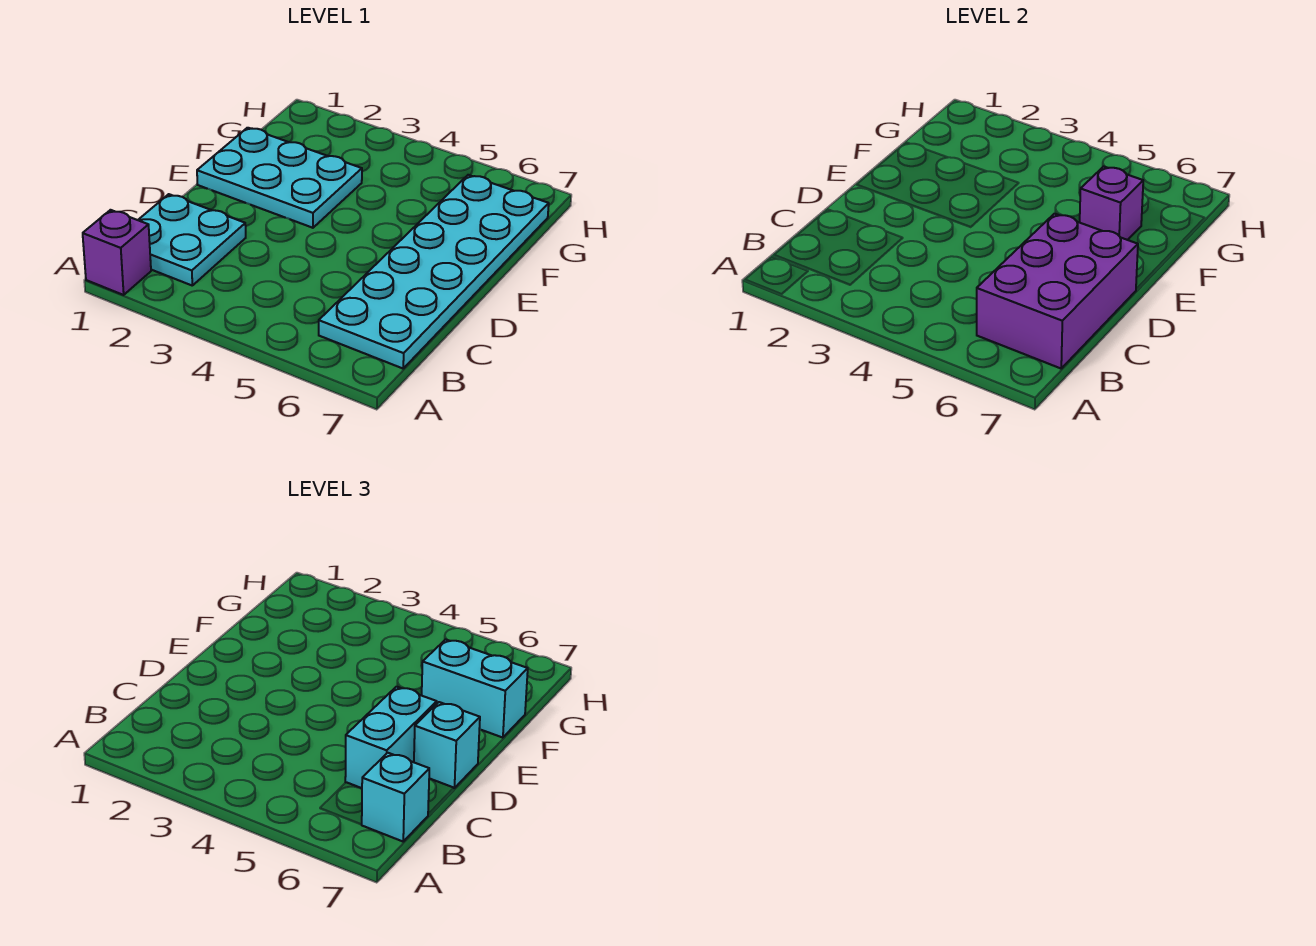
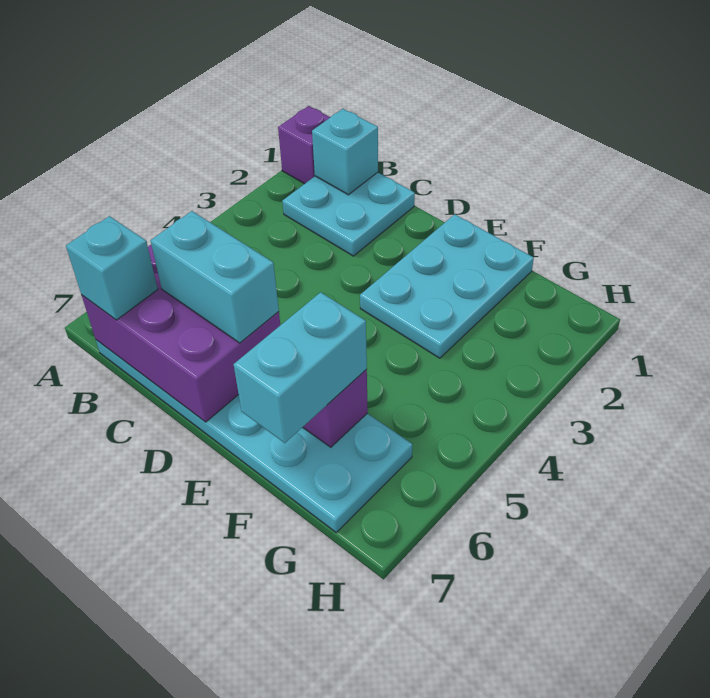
cyan 1x1 brick [414,702,480,788] -> cyan 1x1 brick moved to [312,109,378,195]

